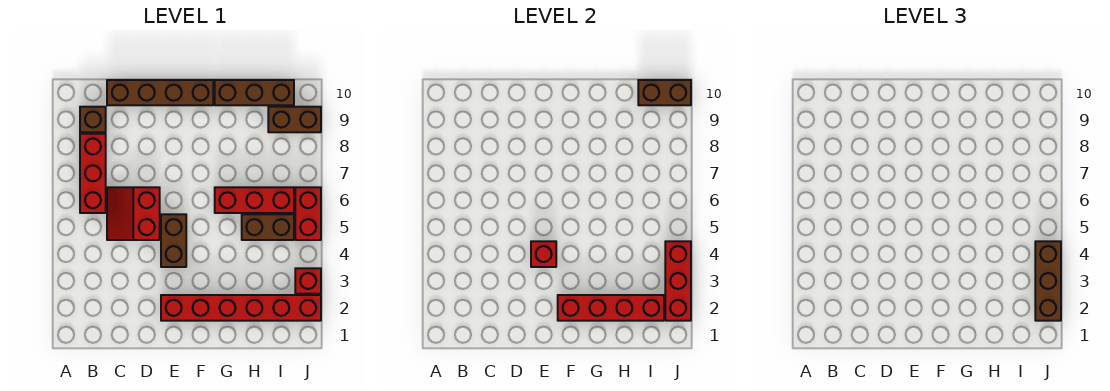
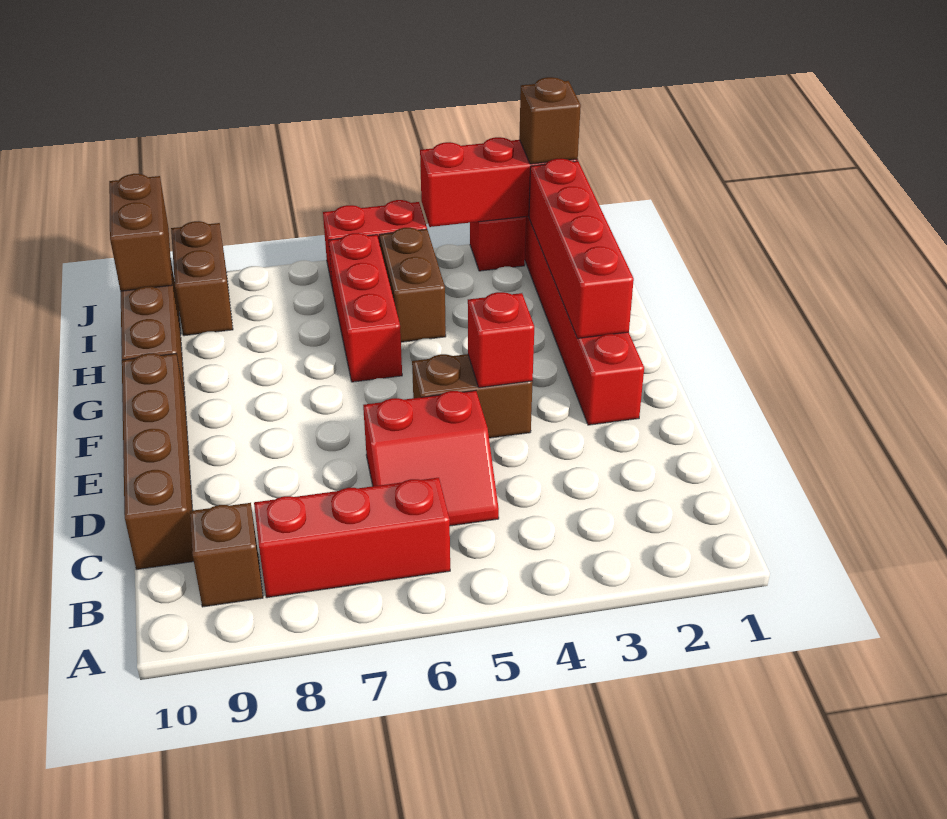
brown 1x3 brick [1035,241,1061,321] -> brown 1x1 brick [519,77,581,164]

